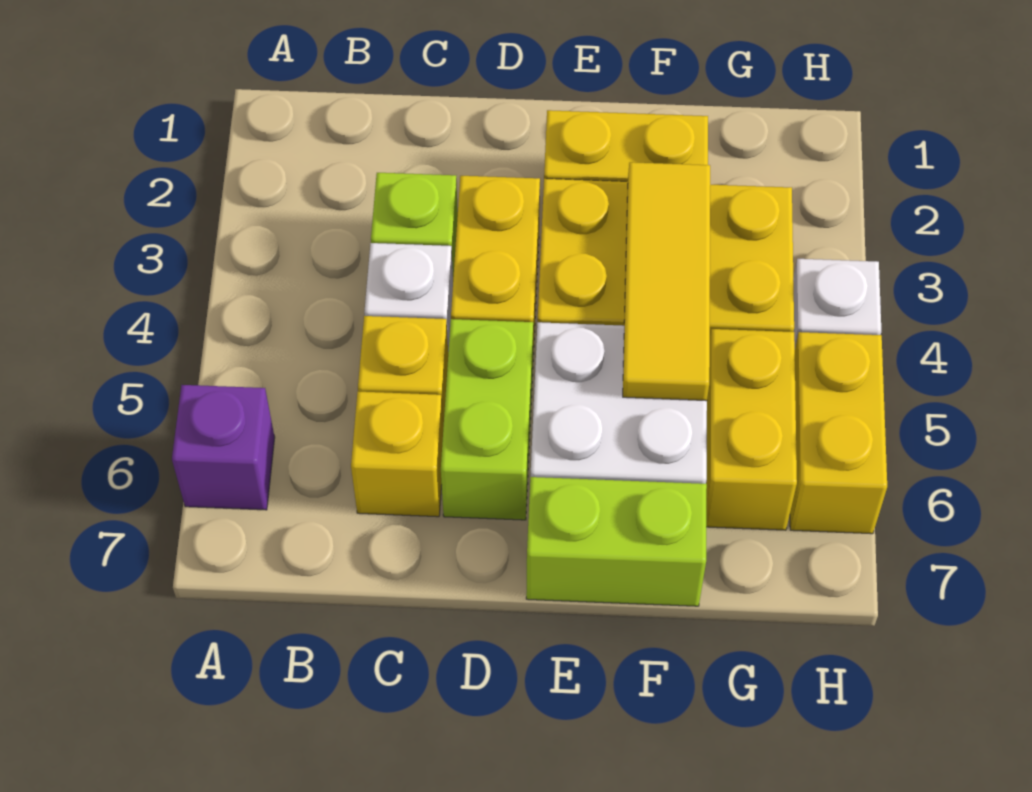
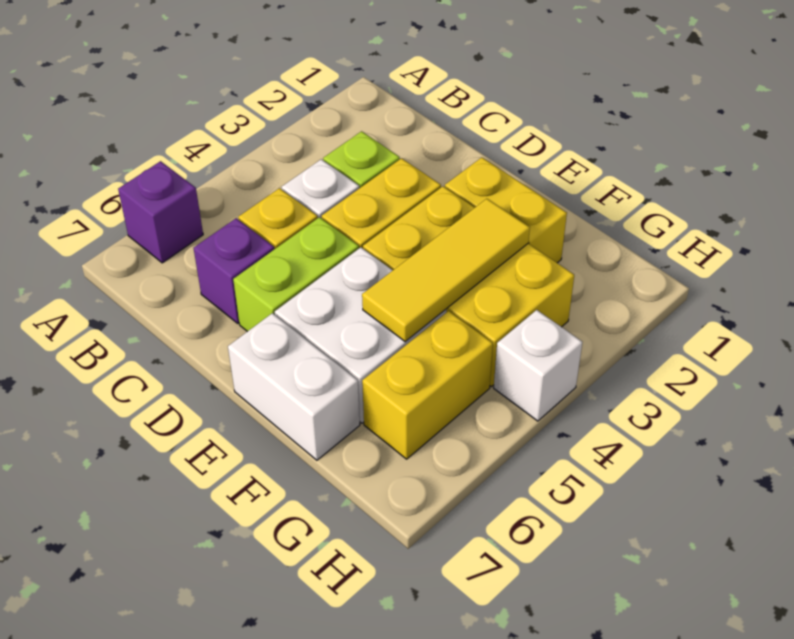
yellow 1x1 brick [351,392,443,517] -> purple 1x1 brick [194,218,274,323]
lime 1x2 brick [526,477,707,606] -> white 1x2 brick [228,313,360,460]
yellow 1x2 brick [790,332,887,534] -> none

